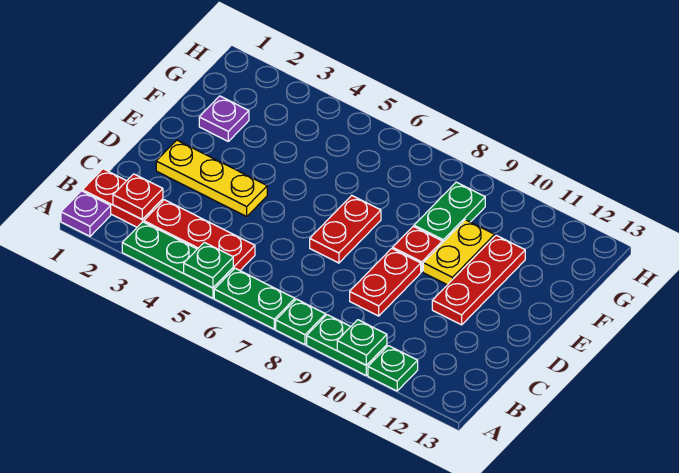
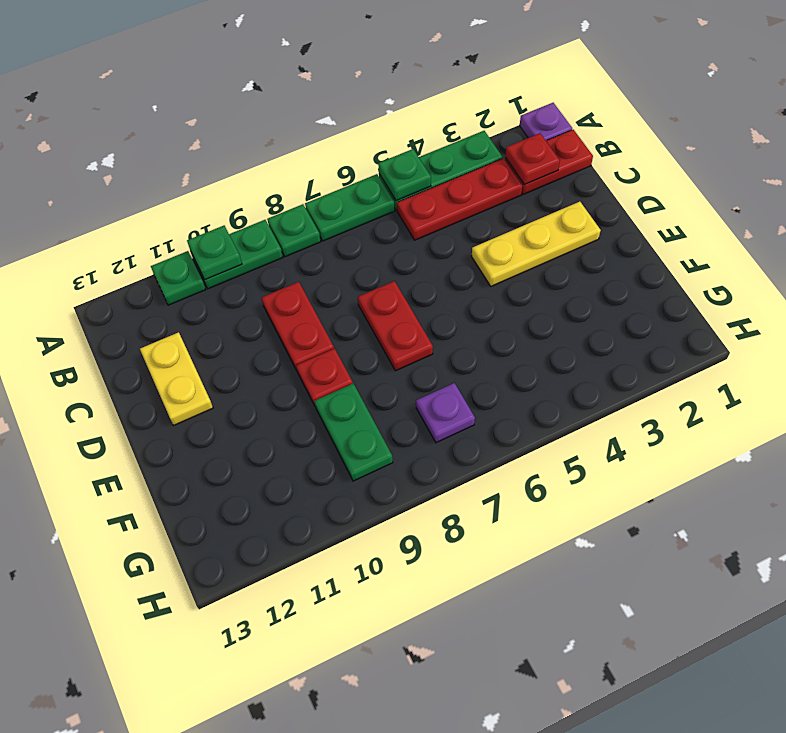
red 1x3 plate [432,235,525,325] -> none
yellow 1x2 plate [423,220,495,285] -> yellow 1x2 plate moved to [140,332,213,425]
purple 1x1 plate [199,96,249,141] -> purple 1x1 plate moved to [416,383,475,443]

